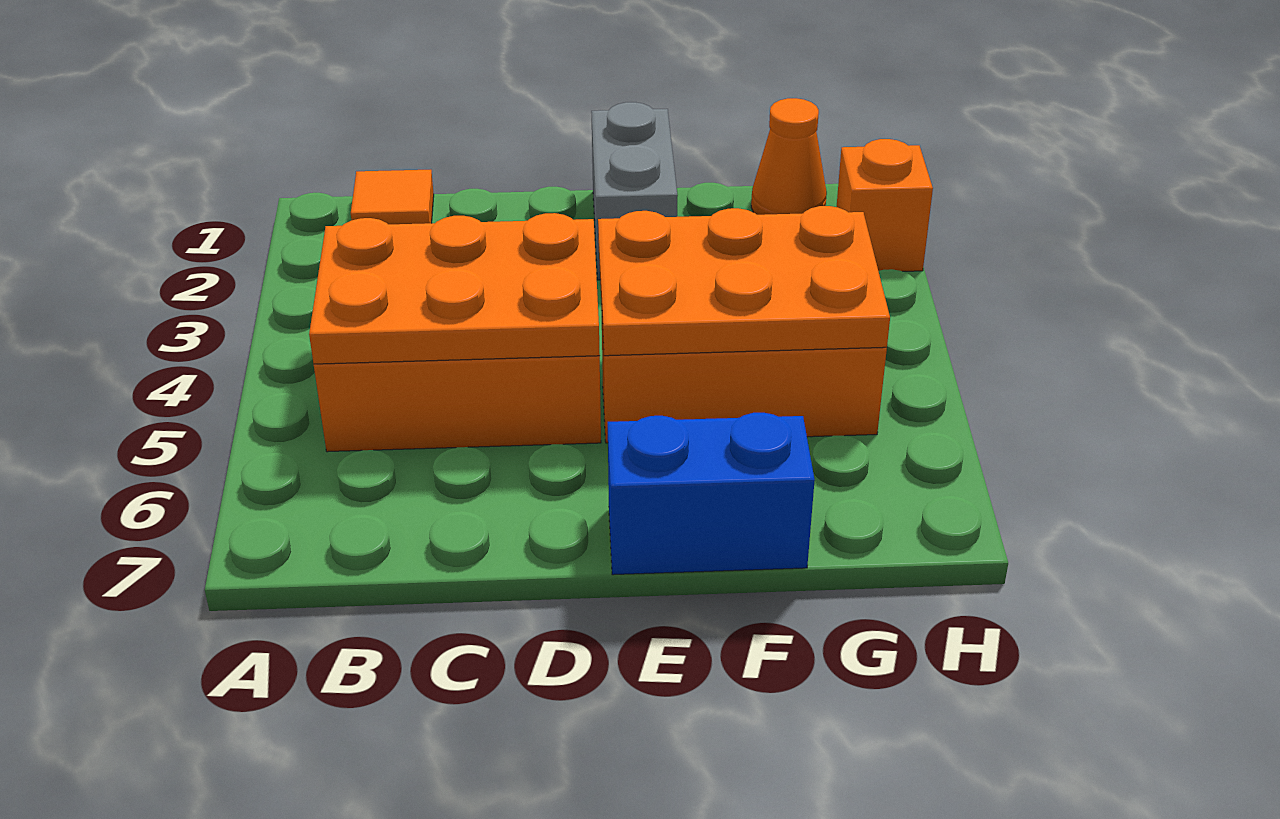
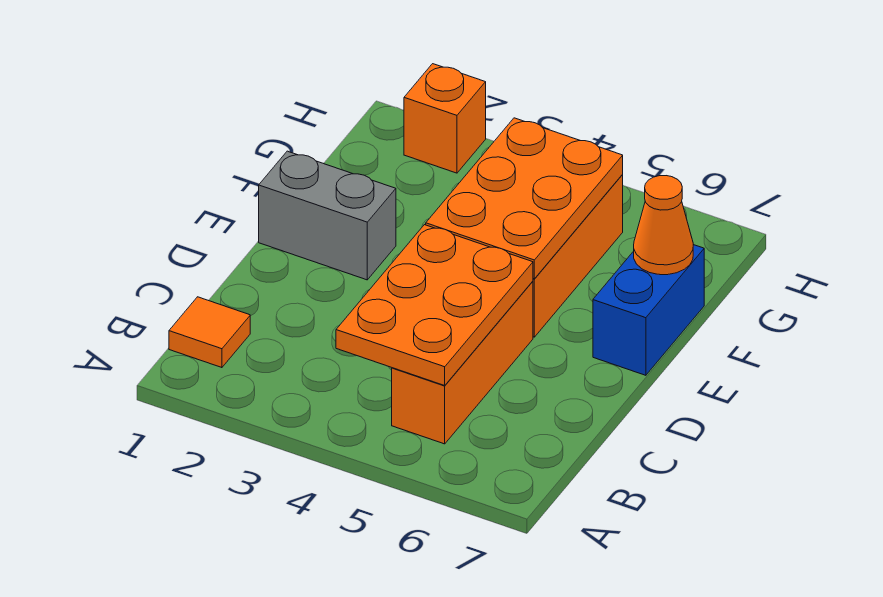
orange 1x1 cone [751,98,827,215] -> orange 1x1 cone moved to [634,176,693,275]

